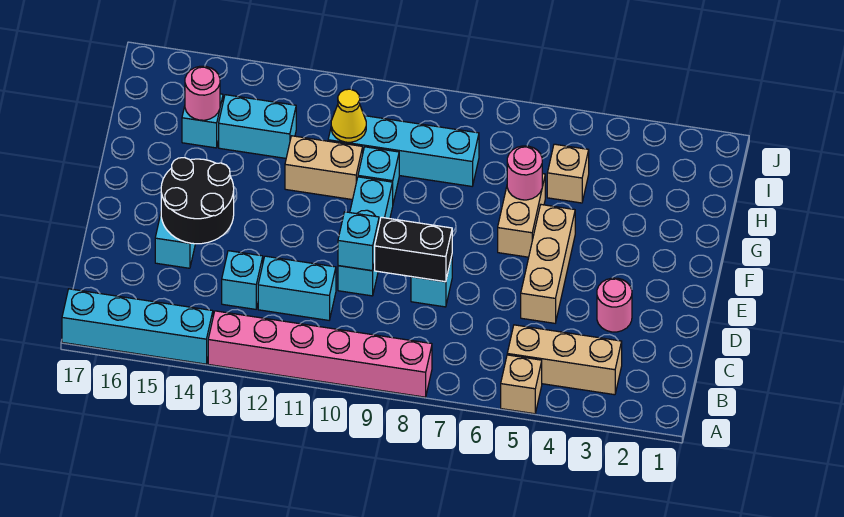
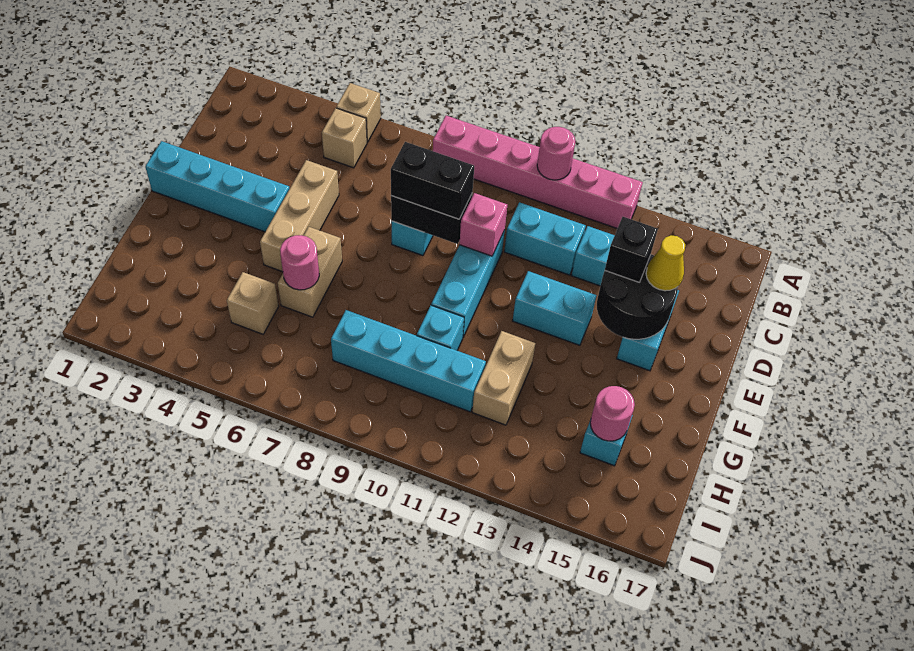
cyan 1x4 brick [62,289,213,364] -> cyan 1x4 brick moved to [145,141,290,232]
tan 1x3 brick [507,325,622,395] -> tan 1x1 brick [322,108,367,168]
pink 1x1 round brick [597,278,632,332] -> pink 1x1 round brick moved to [537,127,575,180]
none -> black 1x2 brick [391,142,474,219]
cyan 1x1 brick [338,212,379,271] -> pink 1x1 brick [459,193,507,256]
none -> black 1x1 brick [605,217,658,282]
tan 1x2 brick [285,136,363,200] -> tan 1x2 brick turned to [472,331,535,425]
yellow 1x1 cone [331,89,366,142] -> yellow 1x1 cone moved to [646,235,685,291]
cyan 1x2 brick [219,95,296,158] -> cyan 1x2 brick moved to [513,271,596,345]

